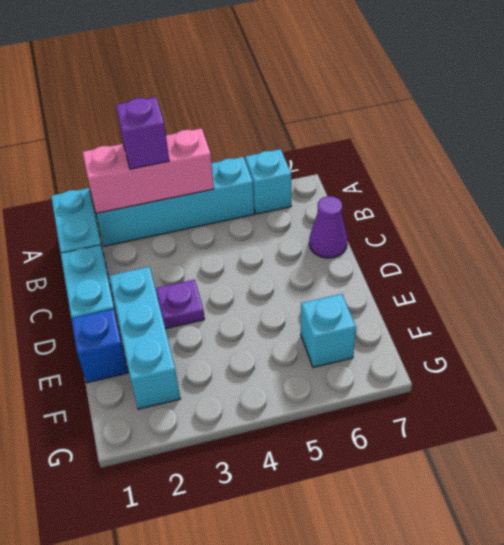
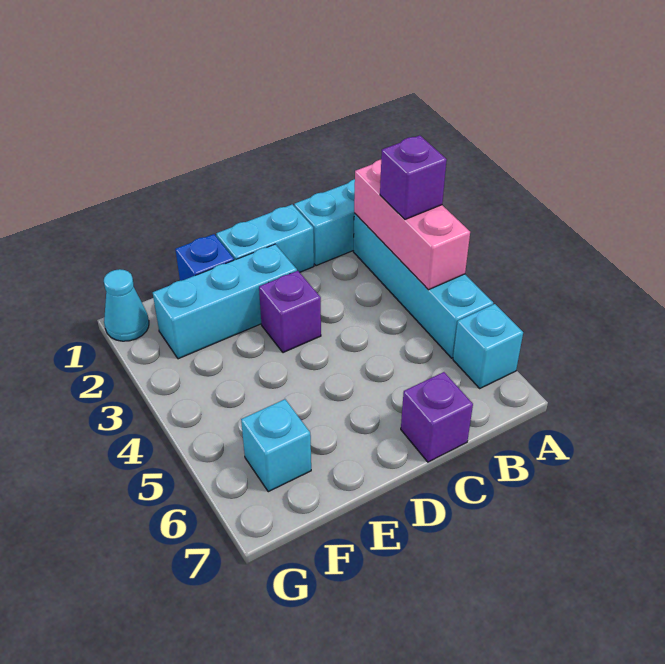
purple 1x1 cone [309,196,348,258] -> purple 1x1 brick [401,372,473,462]
purple 1x1 plate [156,280,205,329] -> purple 1x1 brick [259,271,321,353]
none -> cyan 1x1 cone [104,269,149,341]

